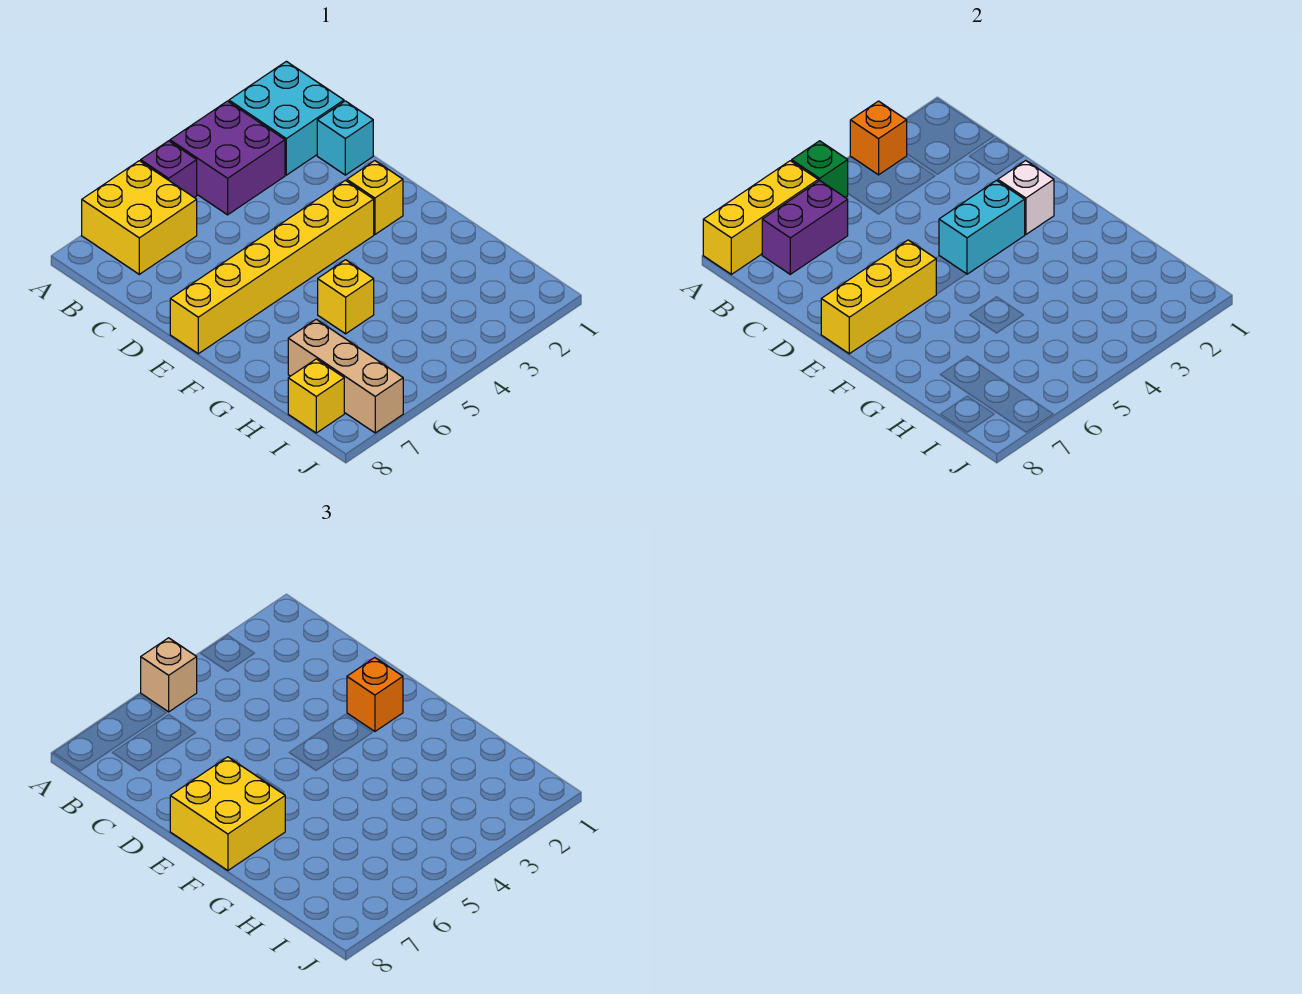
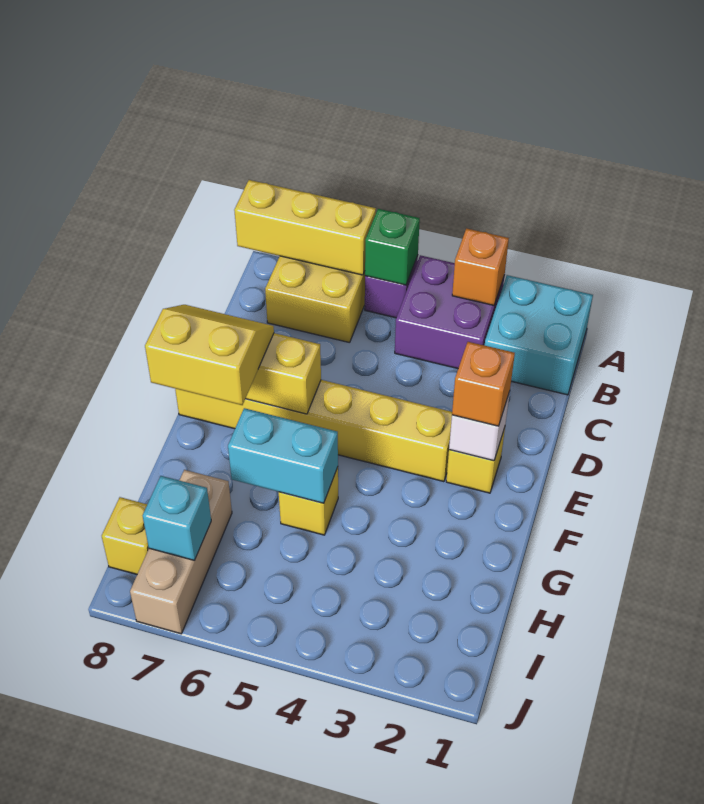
tan 1x1 brick [141,638,197,712] -> none
purple 1x2 brick [762,181,848,274] -> none
cyan 1x1 brick [317,101,373,175] -> cyan 1x1 brick moved to [143,476,211,561]
cyan 1x2 brick [939,180,1025,274] -> cyan 1x2 brick moved to [228,408,338,503]
yellow 2x2 brick [170,757,285,871] -> yellow 2x2 slope [145,305,274,405]

